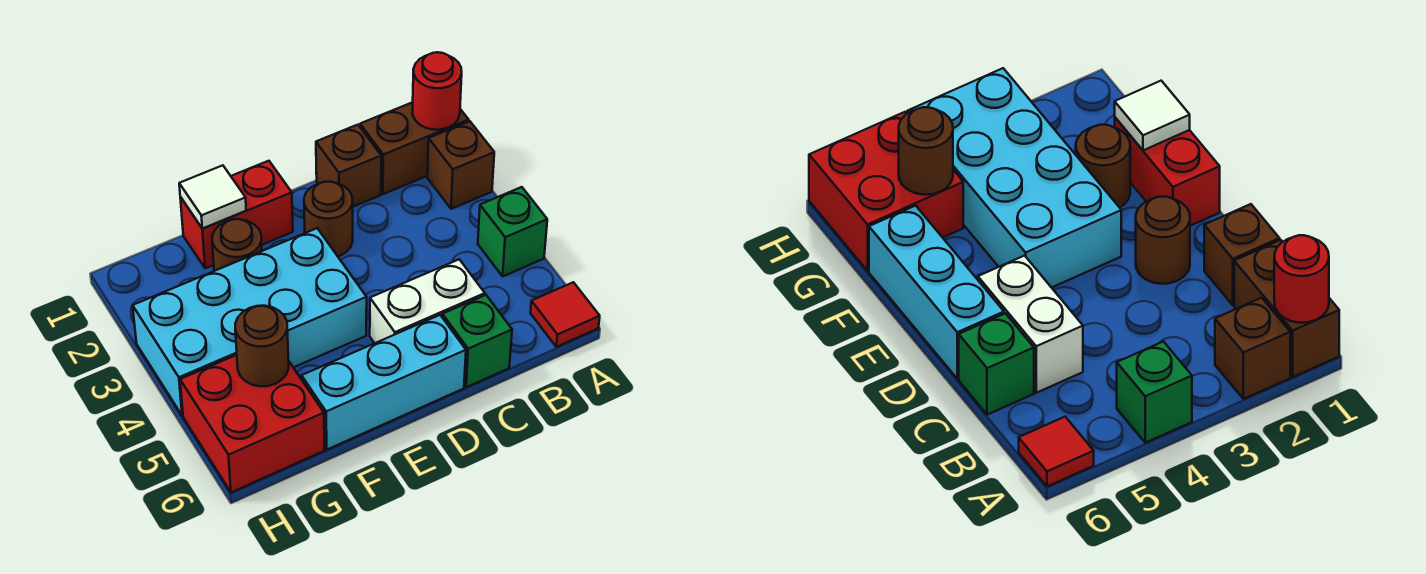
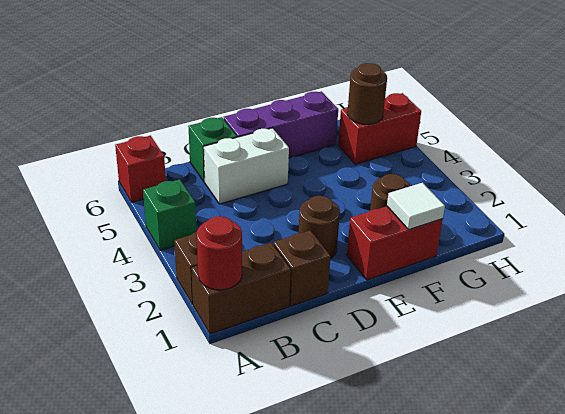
red 1x1 tile [530,282,600,347] -> red 1x1 brick [115,136,166,202]
cyan 1x3 brick [302,315,466,449] -> purple 1x3 brick [224,91,338,158]
cyan 2x4 brick [133,228,367,416] -> none
red 2x2 brick [180,355,325,492] -> red 1x2 brick [338,93,421,164]

